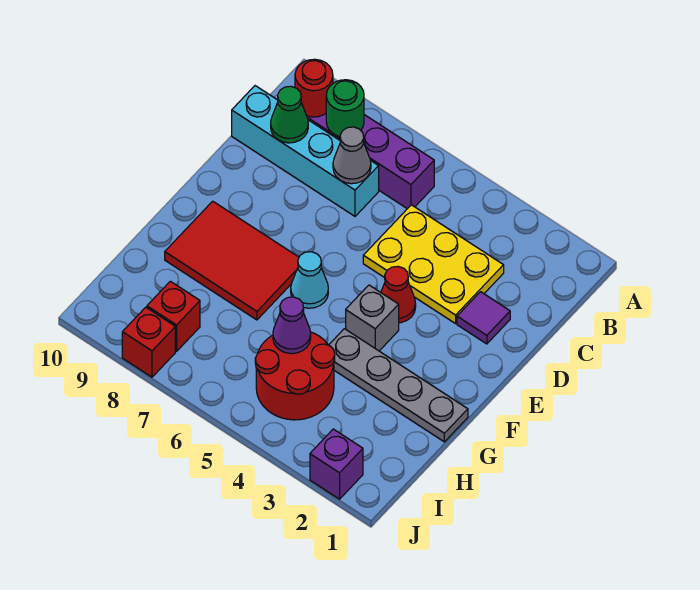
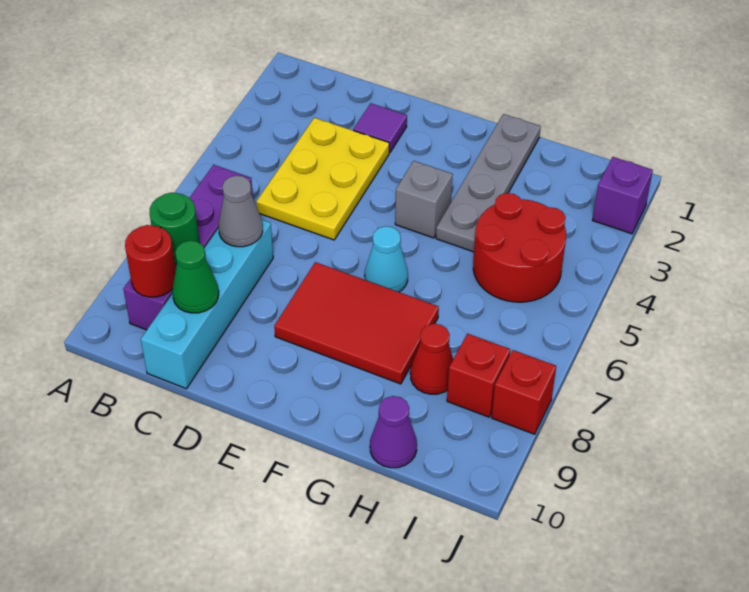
red 1x1 cone [381,267,416,323] -> red 1x1 cone moved to [410,324,453,394]
red 2x3 tile [165,201,299,320] -> red 2x3 tile turned to [274,262,439,384]
purple 1x1 cone [273,297,311,354] -> purple 1x1 cone moved to [370,396,417,468]

